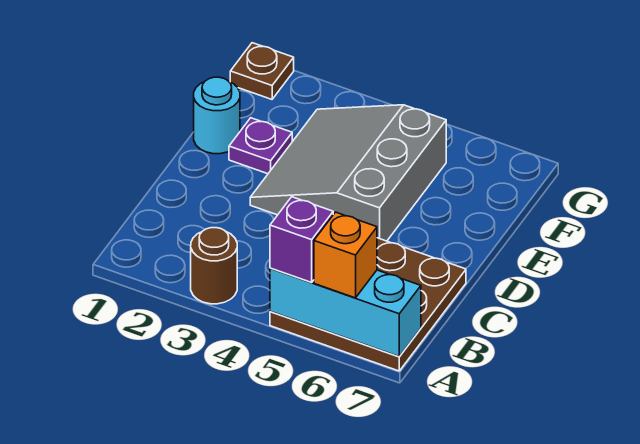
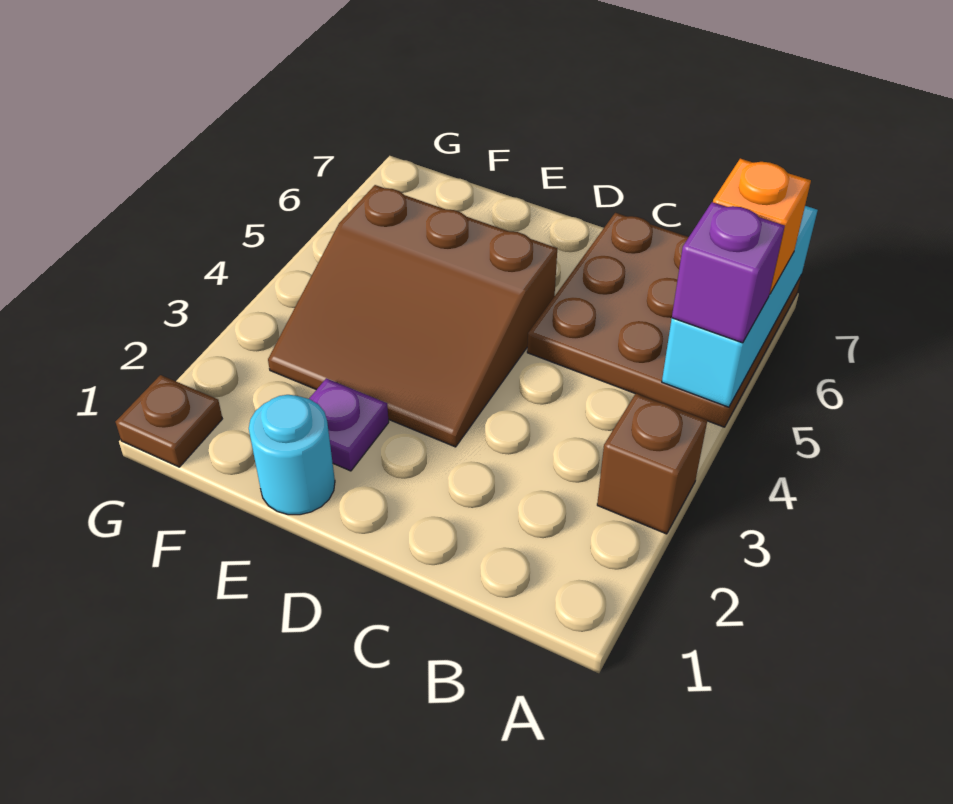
brown 1x1 round brick [191,228,237,304] -> brown 1x1 brick [597,394,707,534]
grey 3x3 slope [250,105,446,241] -> brown 3x3 slope [268,185,557,447]

